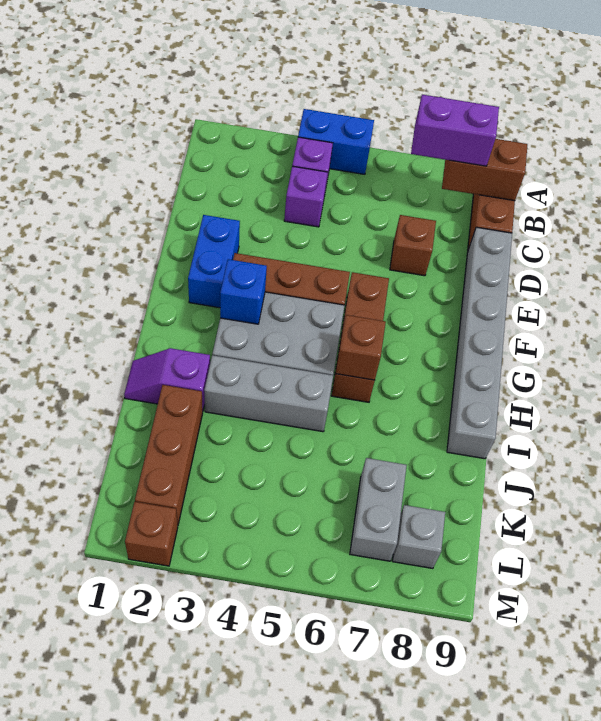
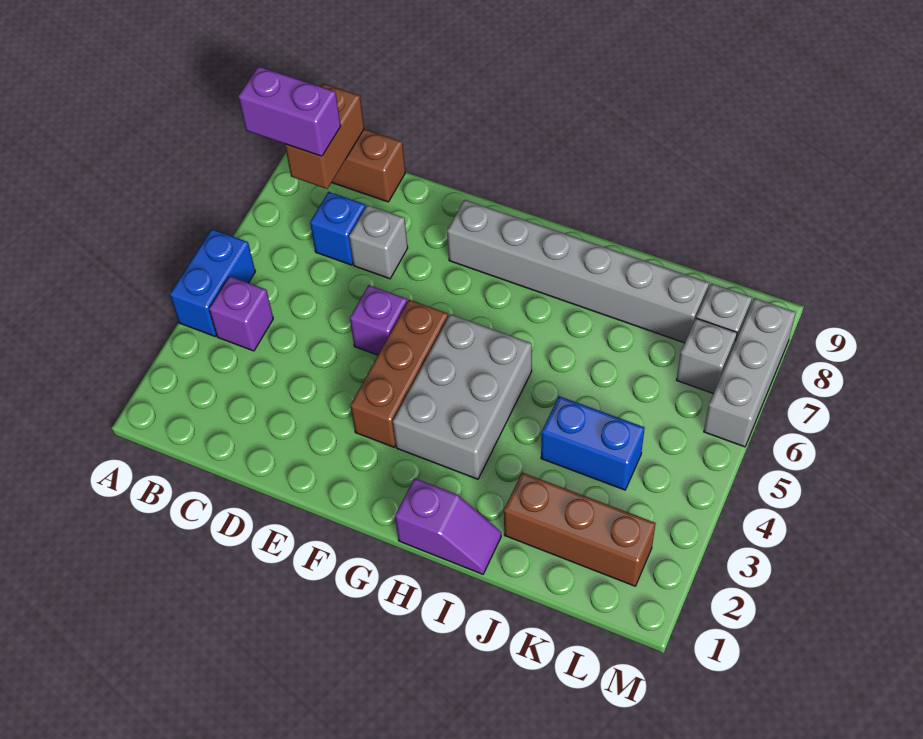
purple 1x2 brick [411,95,499,166] -> purple 1x2 brick turned to [238,66,341,156]
purple 1x1 brick [284,166,328,227] -> purple 1x1 brick moved to [350,285,407,355]
brown 1x1 brick [390,215,436,276] -> grey 1x1 brick [349,205,408,279]
grey 1x6 brick [447,227,512,459] -> grey 1x6 brick moved to [447,200,709,343]
blue 1x2 brick [188,215,240,308] -> blue 1x2 brick moved to [541,396,645,490]
brown 1x3 brick [332,272,389,402] -> none
blue 1x1 brick [220,259,267,324] -> blue 1x1 brick moved to [310,192,366,265]
brown 1x1 brick [336,315,386,380] -> none
purple 1x2 slope [124,348,210,409] -> purple 1x2 slope turned to [395,478,501,574]
grey 1x3 brick [204,355,333,432] -> grey 1x3 brick moved to [704,298,796,447]
grey 1x2 brick [350,458,407,561] -> grey 1x1 brick [677,318,737,394]
brown 1x1 brick [125,502,178,566] -> none

